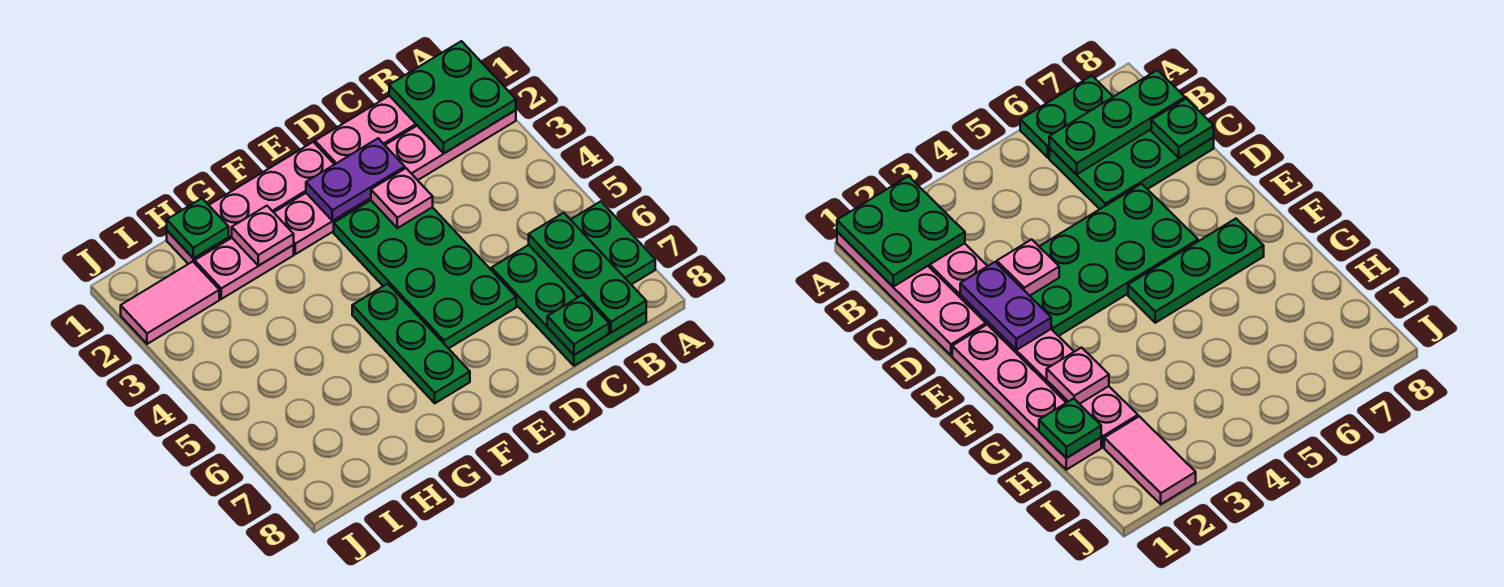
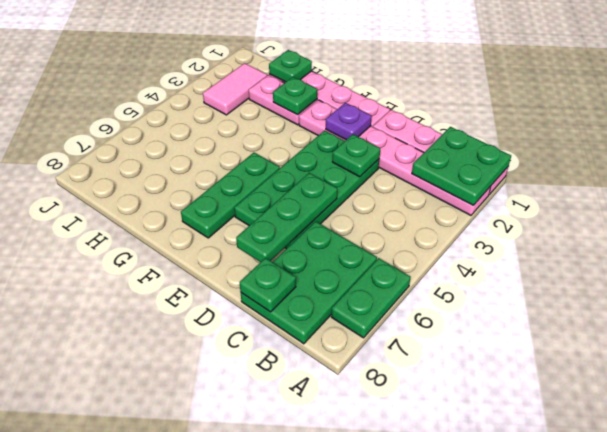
green 1x3 plate [529,213,646,332] -> green 1x3 plate moved to [236,173,337,262]
purple 1x2 plate [306,138,405,221] -> purple 1x1 plate [326,103,372,140]
pink 1x1 plate [371,168,433,228] -> green 1x1 plate [332,134,380,177]
pink 1x1 plate [232,206,294,266] -> green 1x1 plate [273,77,317,115]
pink 1x2 tile [121,262,219,344] -> pink 1x2 tile turned to [203,63,267,115]

